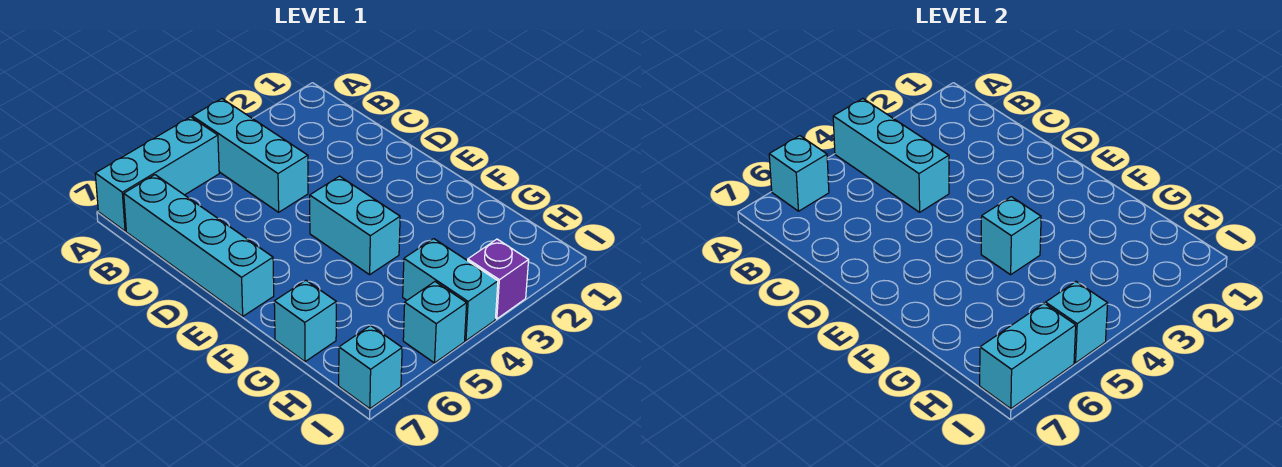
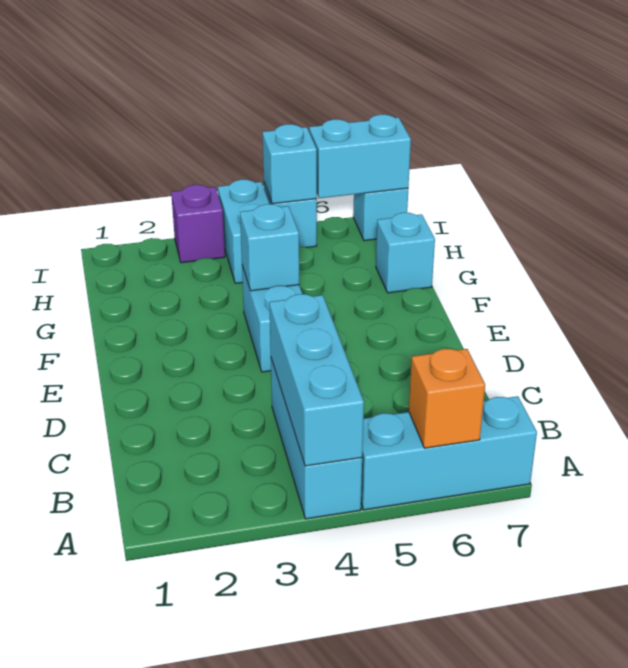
cyan 1x1 brick [769,136,829,211] -> orange 1x1 brick [409,349,485,448]
cyan 1x4 brick [124,175,274,316] -> none

